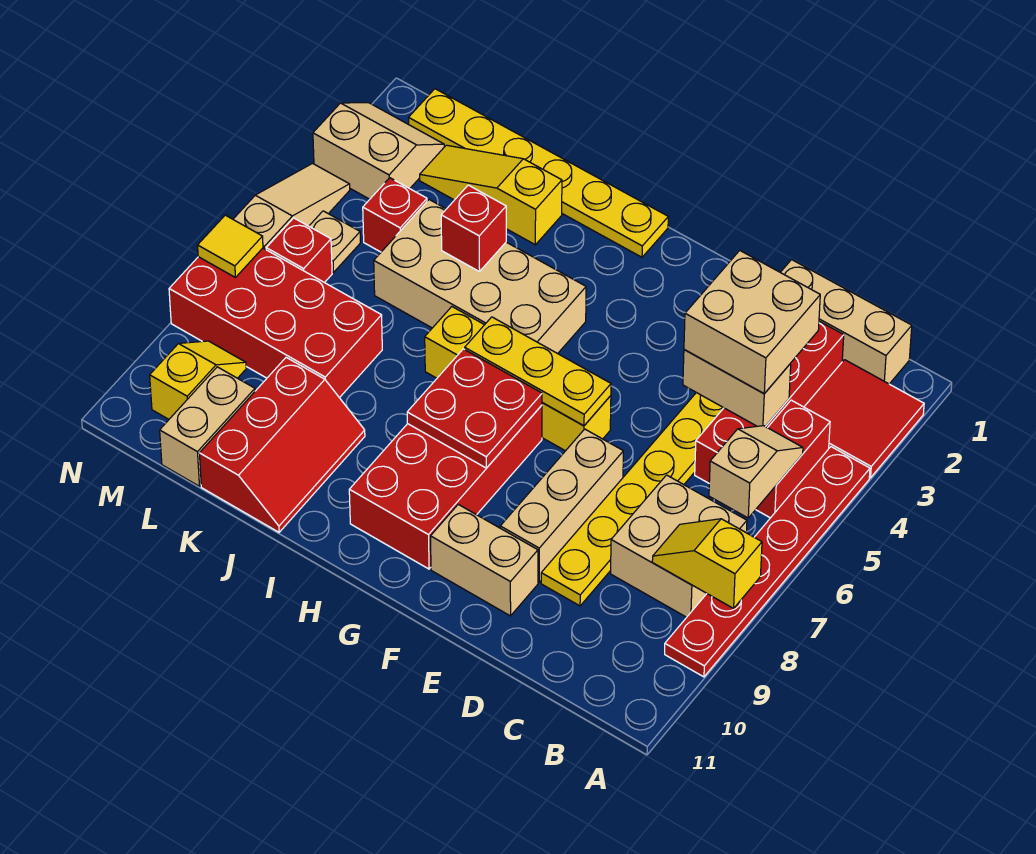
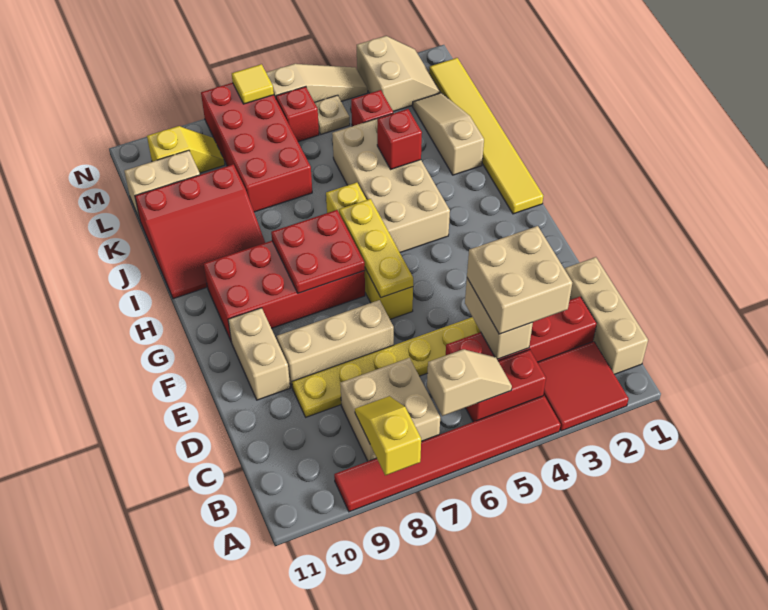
red 1x6 plate [665,447,870,677] -> red 1x6 tile [334,396,561,512]
yellow 1x6 plate [409,89,668,257] -> yellow 1x6 tile [429,58,543,214]
yellow 1x3 slope [420,145,562,245] -> tan 1x3 slope [412,93,484,175]
red 2x3 slope [199,358,365,532] -> red 3x3 slope [135,164,265,299]

